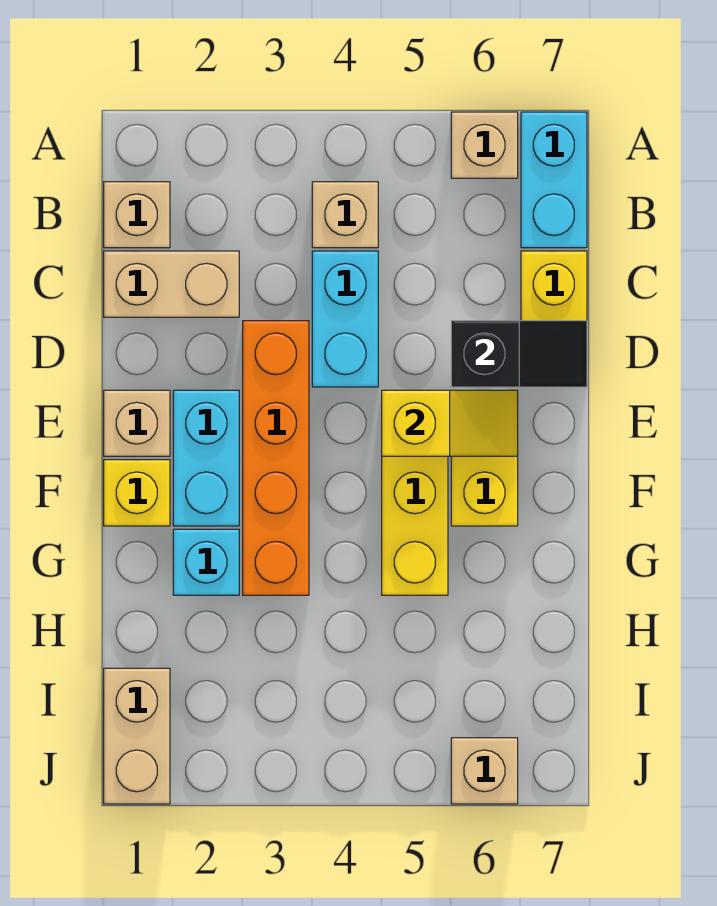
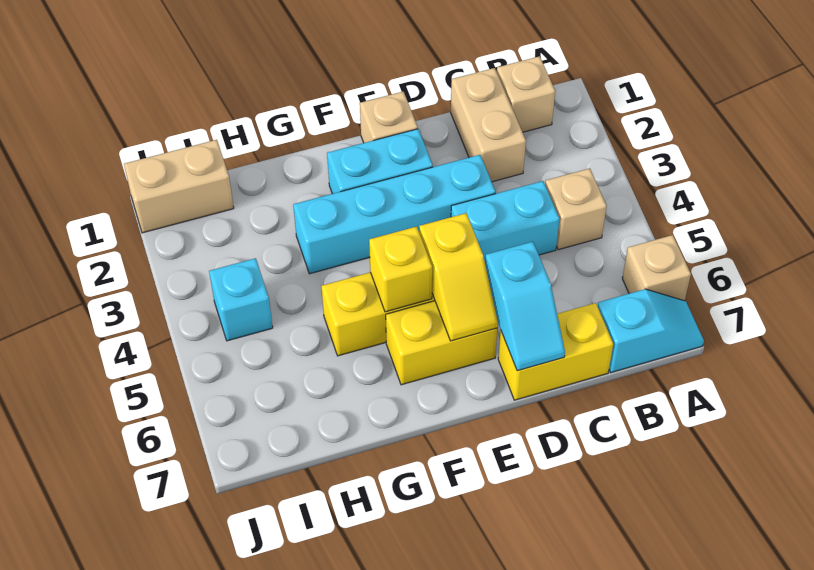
cyan 1x2 brick [521,112,587,248] -> cyan 1x2 slope [598,289,704,372]
orange 1x4 brick [243,321,309,595] -> cyan 1x4 brick [293,155,496,274]
black 1x2 slope [451,321,587,387] -> cyan 1x2 slope [485,242,565,371]
yellow 1x1 brick [104,460,170,526] -> yellow 1x1 brick moved to [369,227,432,312]
cyan 1x1 brick [173,529,239,595] -> cyan 1x1 brick moved to [209,258,273,341]
tan 1x1 brick [451,738,518,804] -> none

